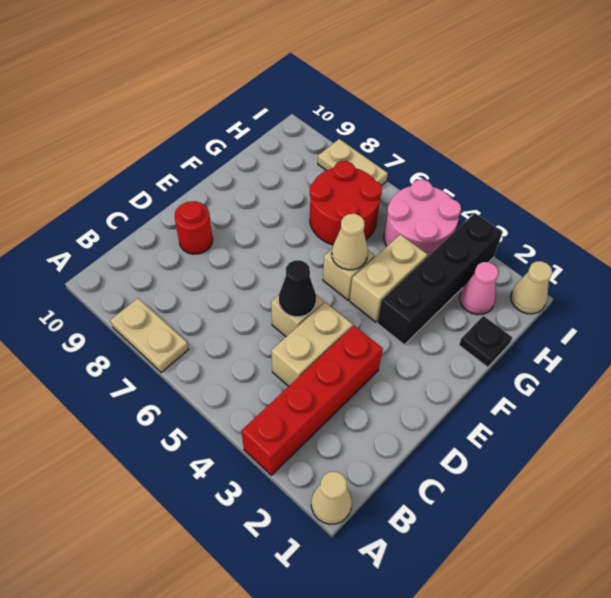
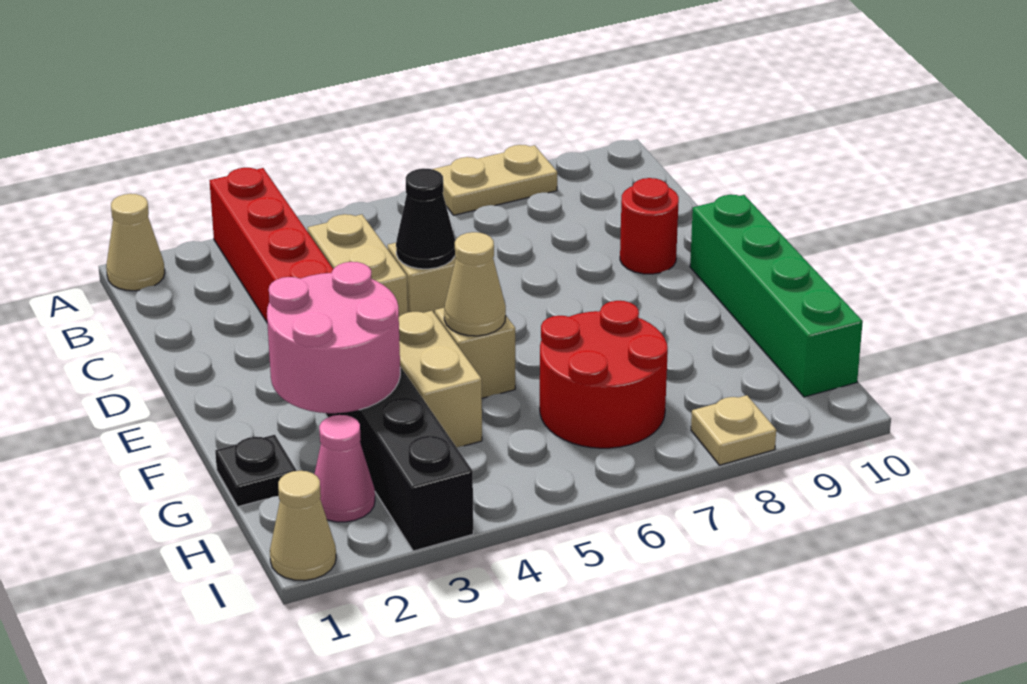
none -> green 1x4 brick [690,195,863,397]
pink 2x2 round brick [384,179,461,257] -> pink 2x2 round brick moved to [267,262,400,413]
tan 1x2 plate [318,139,388,186] -> tan 1x1 plate [691,395,776,465]

